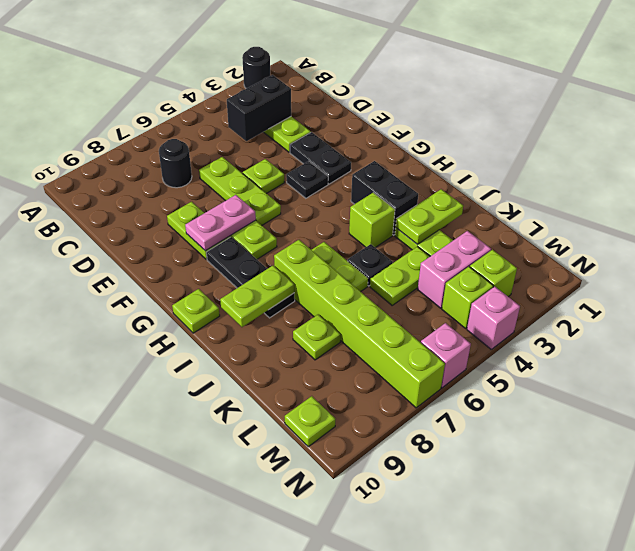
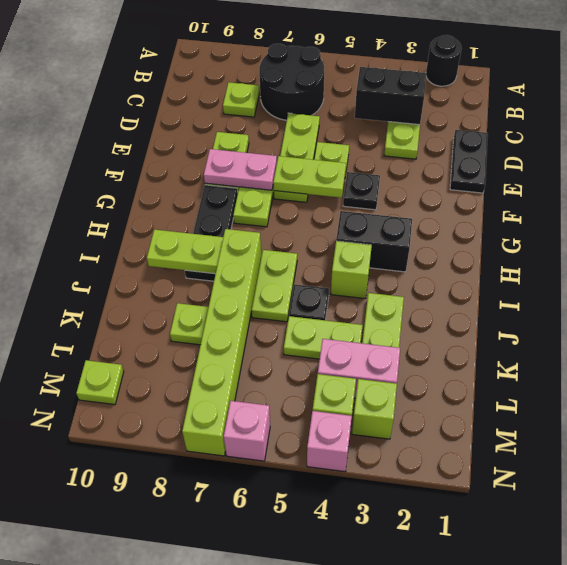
black 1x1 round brick [159,139,192,188] -> black 2x2 round brick [259,44,324,120]
black 1x2 plate [290,132,351,184] -> black 1x2 plate moved to [450,130,488,193]
black 1x2 brick [351,161,418,235] -> black 1x2 brick turned to [336,211,412,272]
lime 1x1 plate [172,289,220,333] -> lime 1x1 plate moved to [223,82,259,117]
lime 1x2 plate [396,189,463,244] -> lime 1x2 plate moved to [273,156,346,198]

